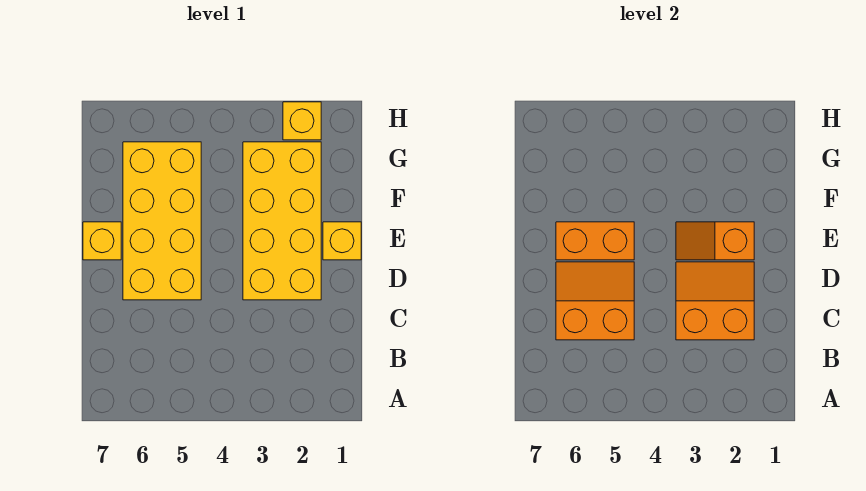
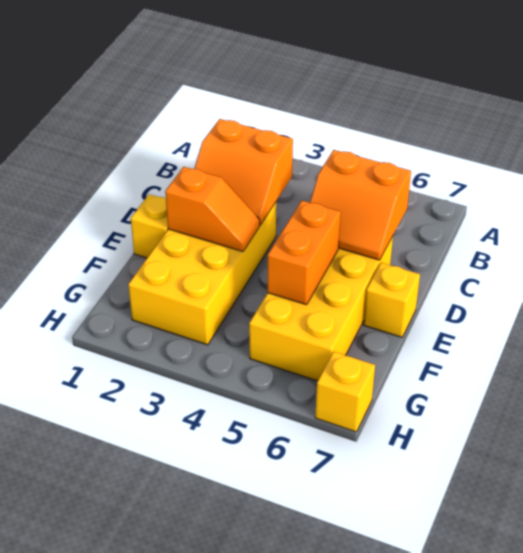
orange 1x2 brick [556,222,634,260] -> orange 1x2 brick turned to [267,201,341,305]
yellow 1x1 brick [283,102,321,140] -> yellow 1x1 brick moved to [315,352,375,432]

